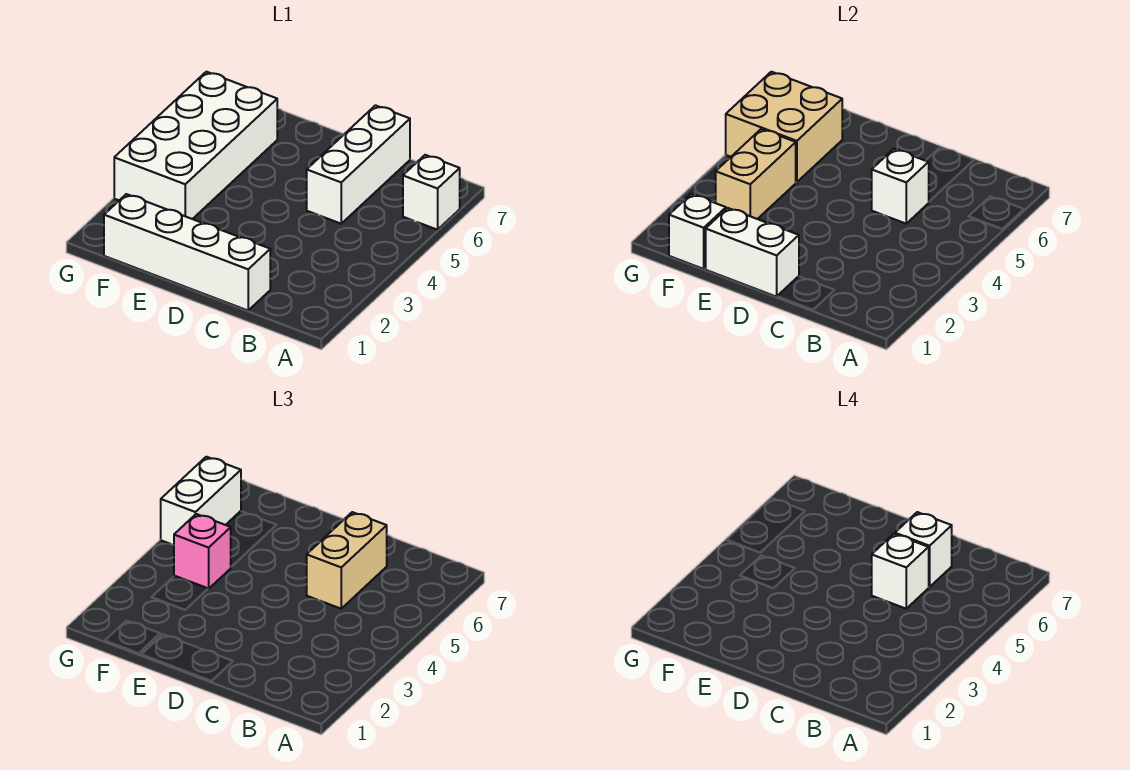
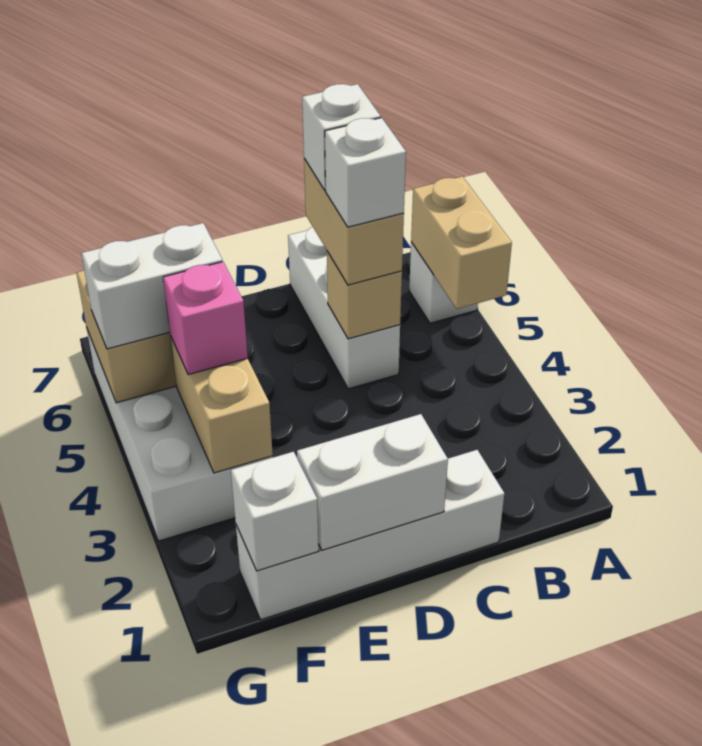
none -> tan 1x2 brick [411,177,512,309]
white 1x1 brick [872,149,929,224] -> tan 1x1 brick [327,251,402,339]
white 1x2 brick [161,457,241,545] -> white 1x2 brick turned to [81,223,223,349]

